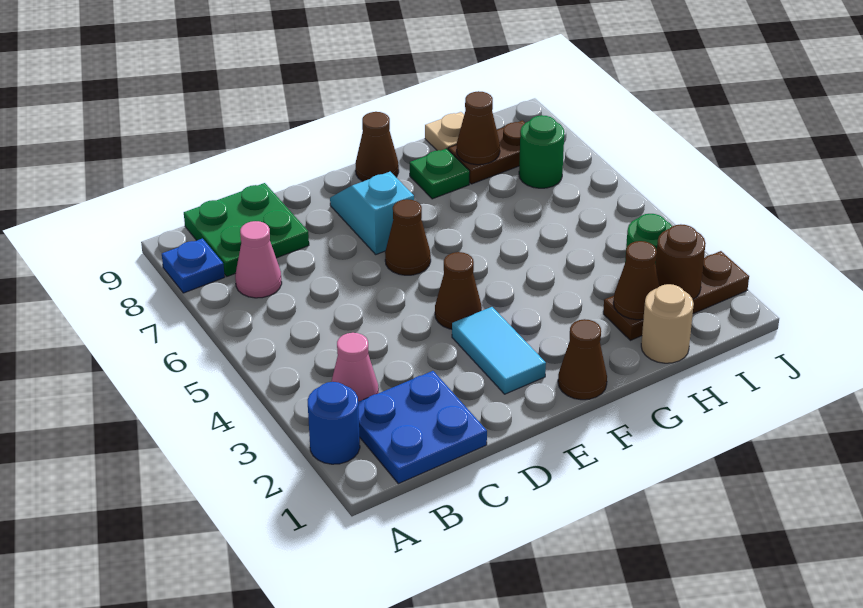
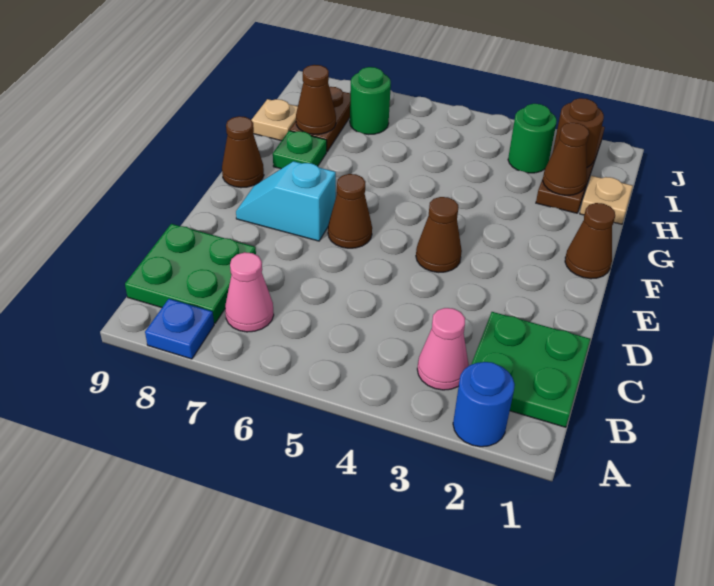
blue 2x2 plate [358,371,487,484] -> green 2x2 plate [471,312,590,427]
cyan 1x2 tile [452,307,546,394] -> none
tan 1x1 round brick [641,284,694,363] -> tan 1x1 plate [580,176,633,224]

